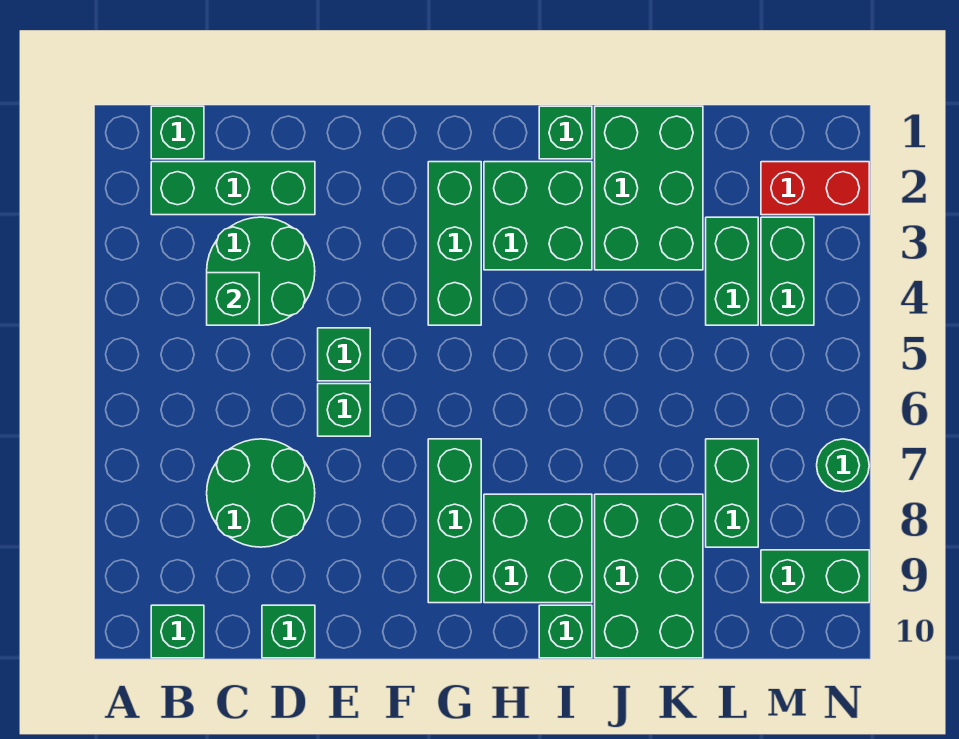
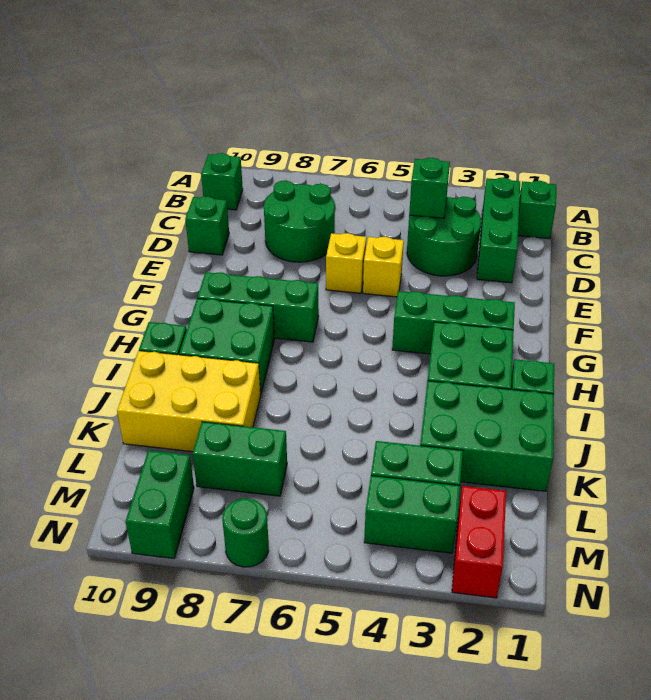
green 1x1 brick [318,328,370,381] -> yellow 1x1 brick [363,237,404,297]
green 1x1 brick [318,384,370,436] -> yellow 1x1 brick [326,233,366,293]
green 2x3 brick [595,494,703,658] -> yellow 2x3 brick [117,351,261,452]

